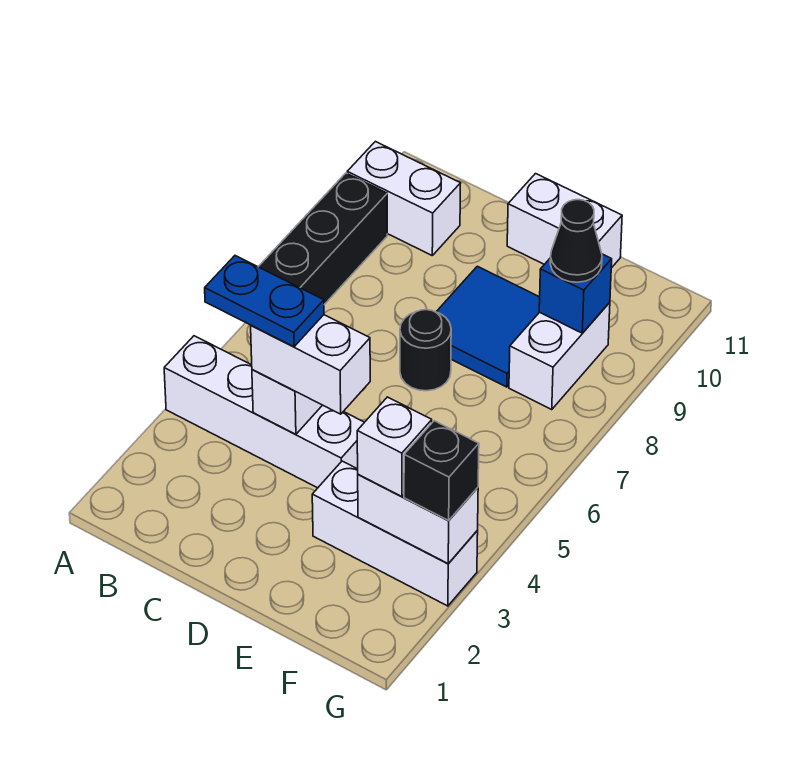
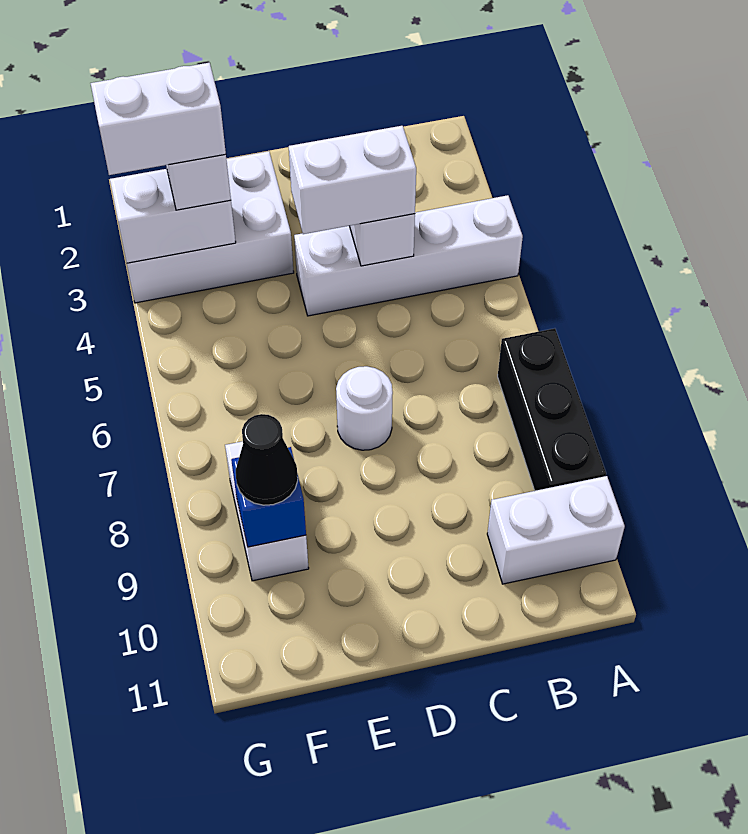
blue 1x2 plate [205,256,324,347] -> none
black 1x1 round brick [400,309,451,391] -> white 1x1 round brick [336,366,393,450]
blue 2x2 tile [436,266,540,387] -> none
white 1x2 brick [507,174,622,268] -> white 1x2 brick moved to [91,63,226,175]
white 1x3 brick [312,461,478,606] -> white 2x3 brick [127,151,294,303]
black 1x1 brick [404,421,479,520] -> none

